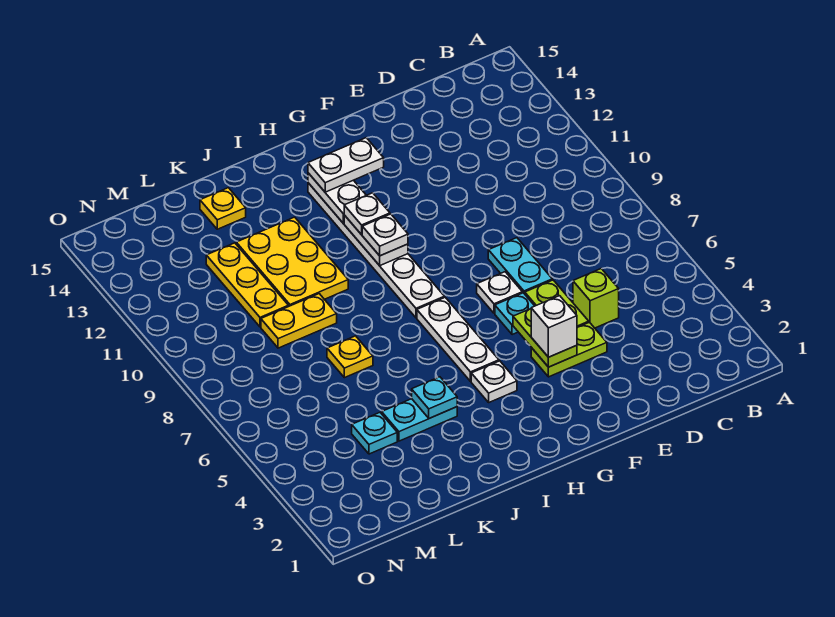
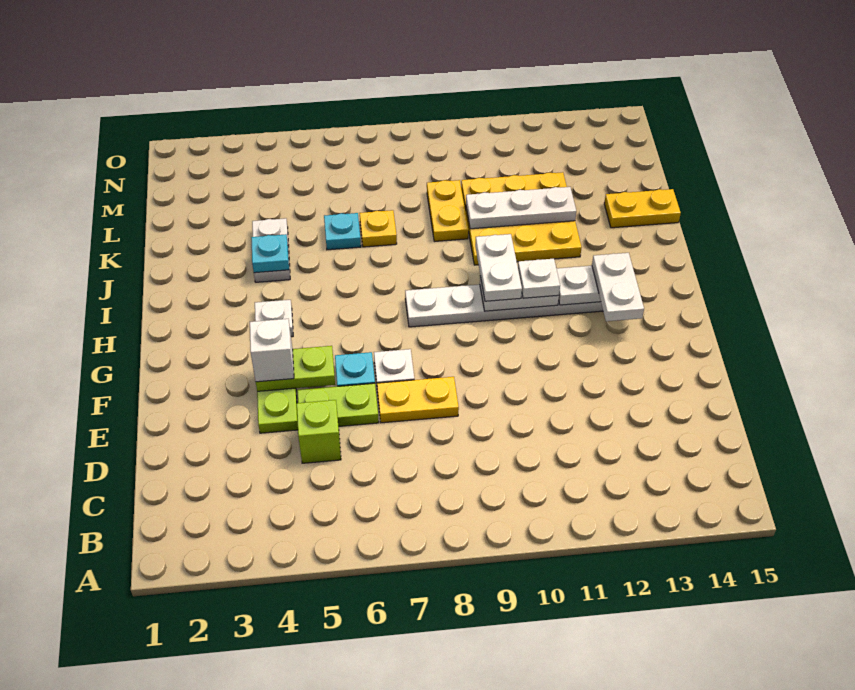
cyan 1x2 plate [488,238,552,294] -> yellow 1x2 plate [377,377,459,423]
white 1x3 plate [417,297,499,381] -> white 1x3 plate moved to [466,187,576,229]
white 1x1 plate [362,214,408,256] -> white 1x2 plate [475,234,522,301]
cyan 1x2 plate [382,399,457,441] -> white 1x2 plate [252,218,290,282]
yellow 1x1 plate [200,188,246,229] -> yellow 1x2 plate [604,189,681,228]
cyan 1x1 plate [352,413,397,454] -> cyan 1x1 plate moved to [324,213,361,250]

